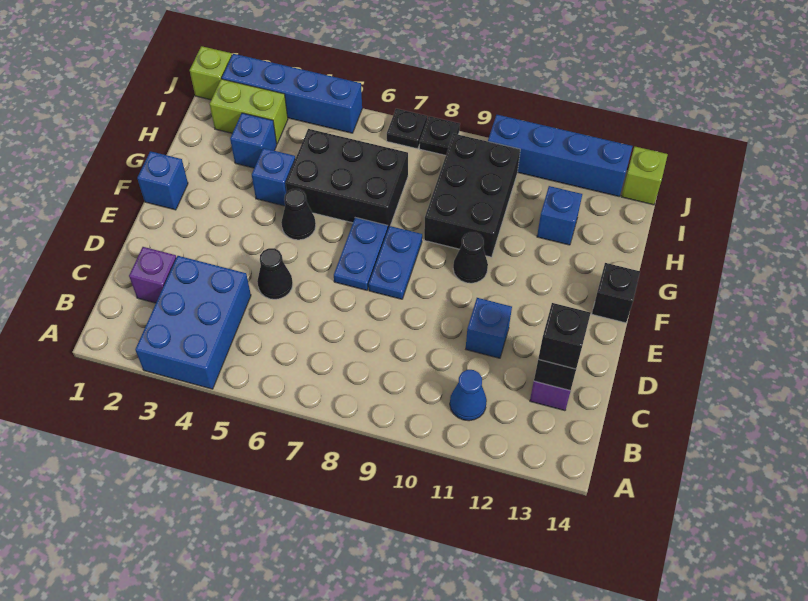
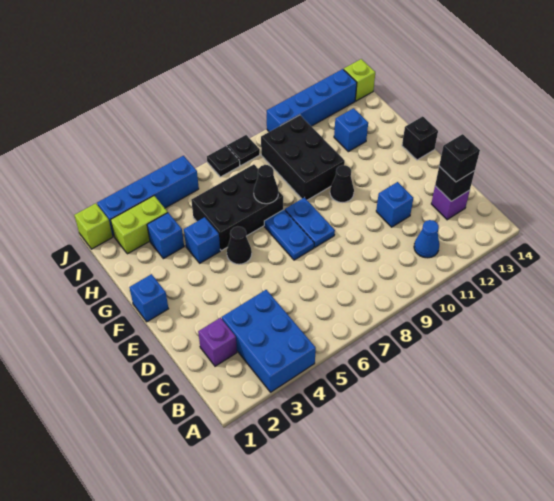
black 1x1 cone [257,248,293,299] -> black 1x1 cone moved to [254,165,278,204]

